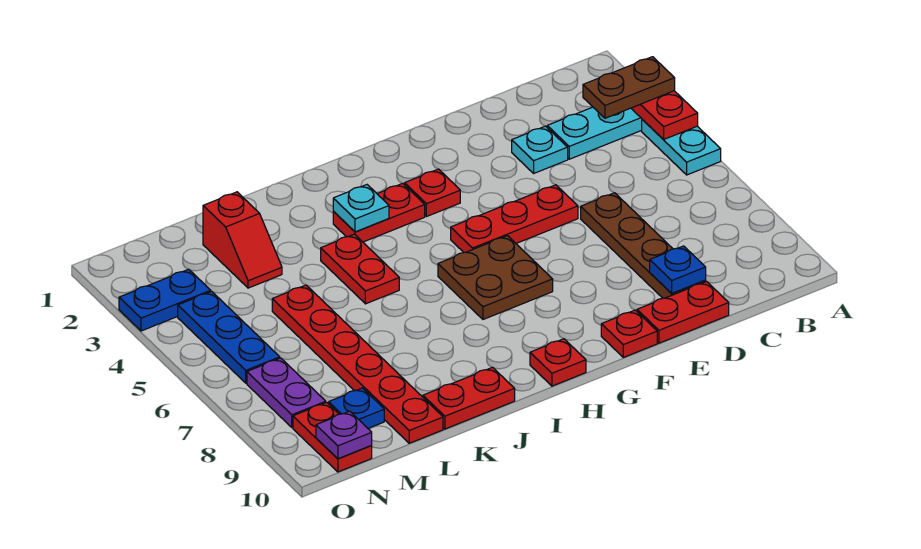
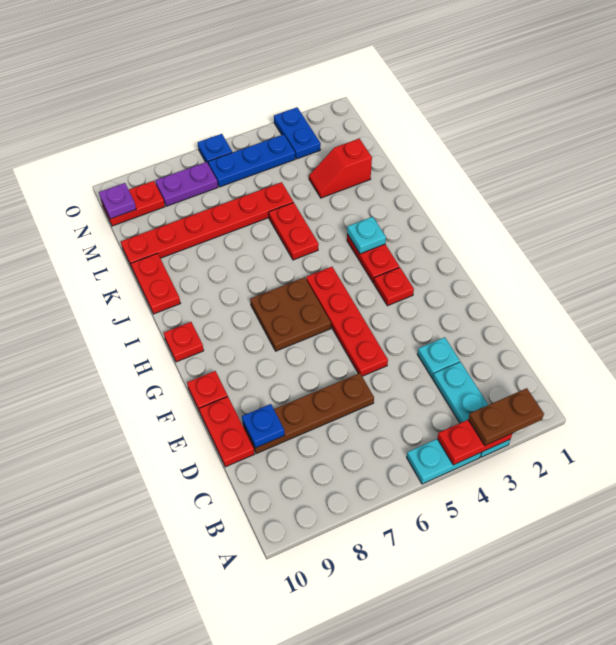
brown 1x2 plate [583,57,675,118] -> brown 1x2 plate turned to [468,388,544,445]
red 1x3 plate [451,185,578,252] -> red 1x4 plate [306,267,388,376]
red 1x2 plate [321,234,399,304] -> red 1x2 plate turned to [269,202,319,260]
blue 1x1 plate [329,388,384,428] -> blue 1x1 plate moved to [198,134,232,163]

